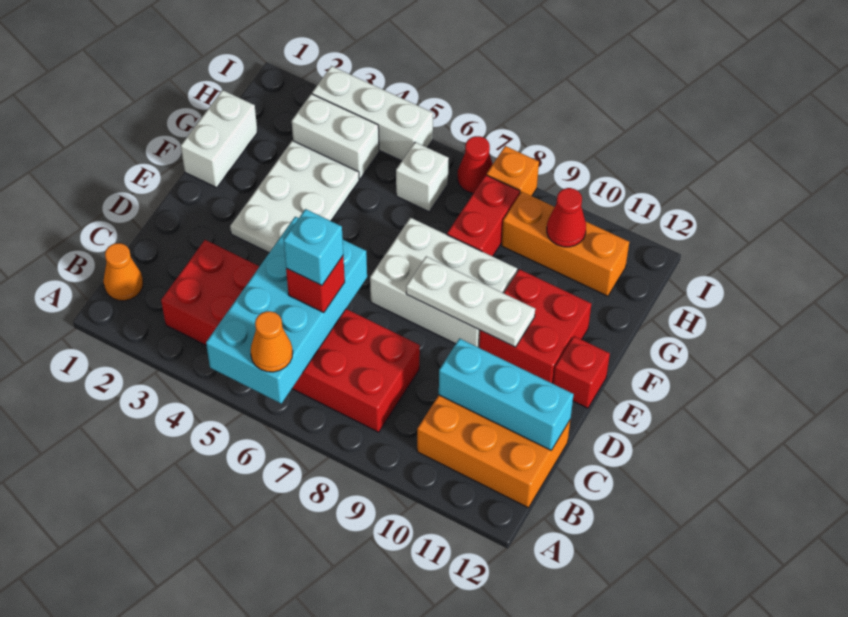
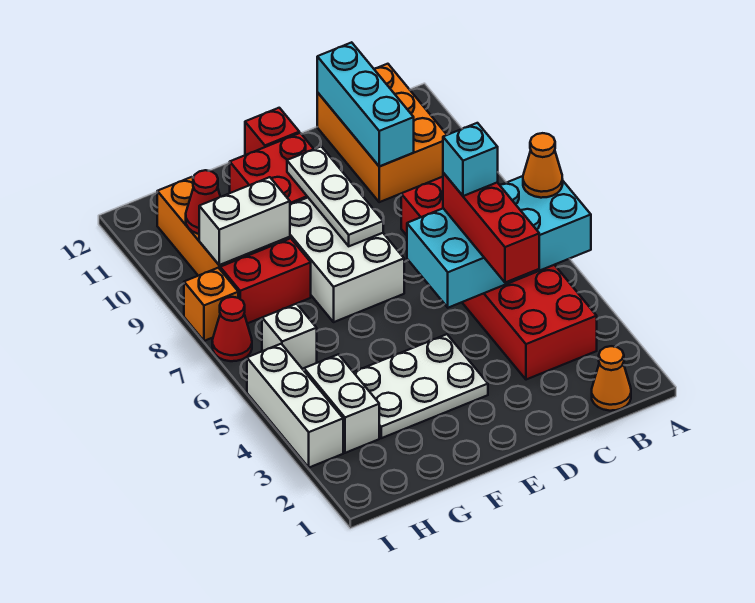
red 1x1 brick [286,256,345,313] -> red 1x3 brick [443,173,539,283]
white 1x2 brick [181,90,258,188] -> white 1x2 brick moved to [199,177,290,265]

